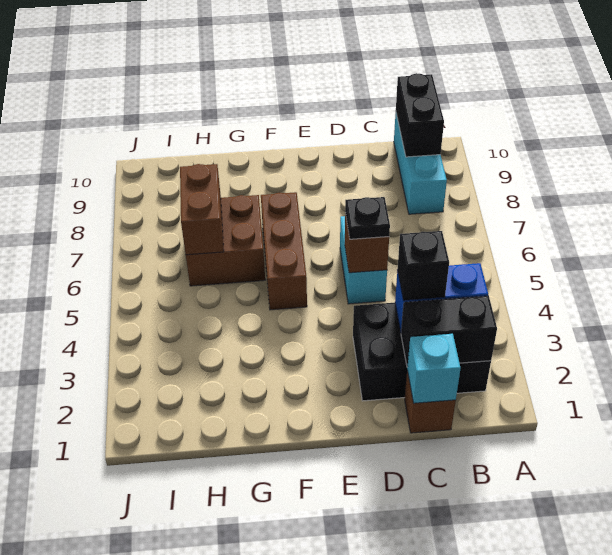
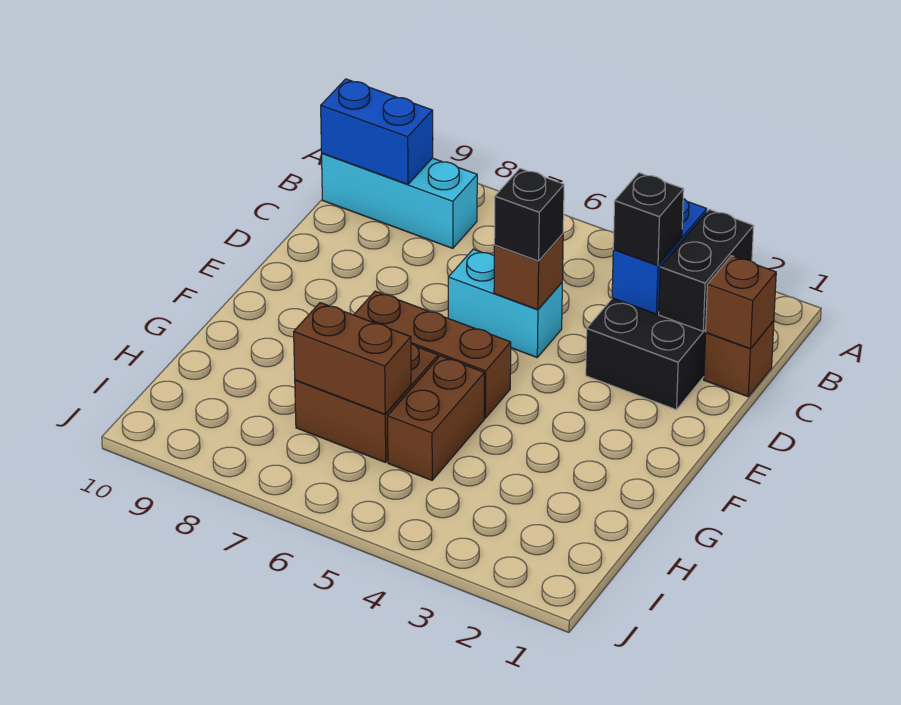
black 1x2 brick [396,73,444,157] -> blue 1x2 brick [321,79,433,184]
cyan 1x1 brick [407,334,461,403] -> brown 1x1 brick [706,256,776,349]
black 1x1 plate [345,197,390,239] -> black 1x1 brick [494,168,564,261]
none -> brown 1x2 brick [388,356,484,480]

